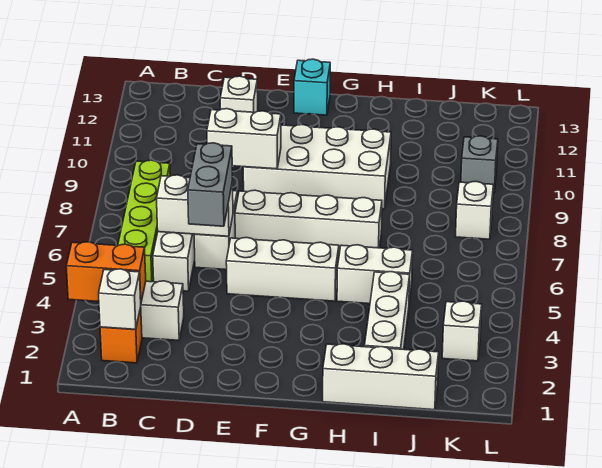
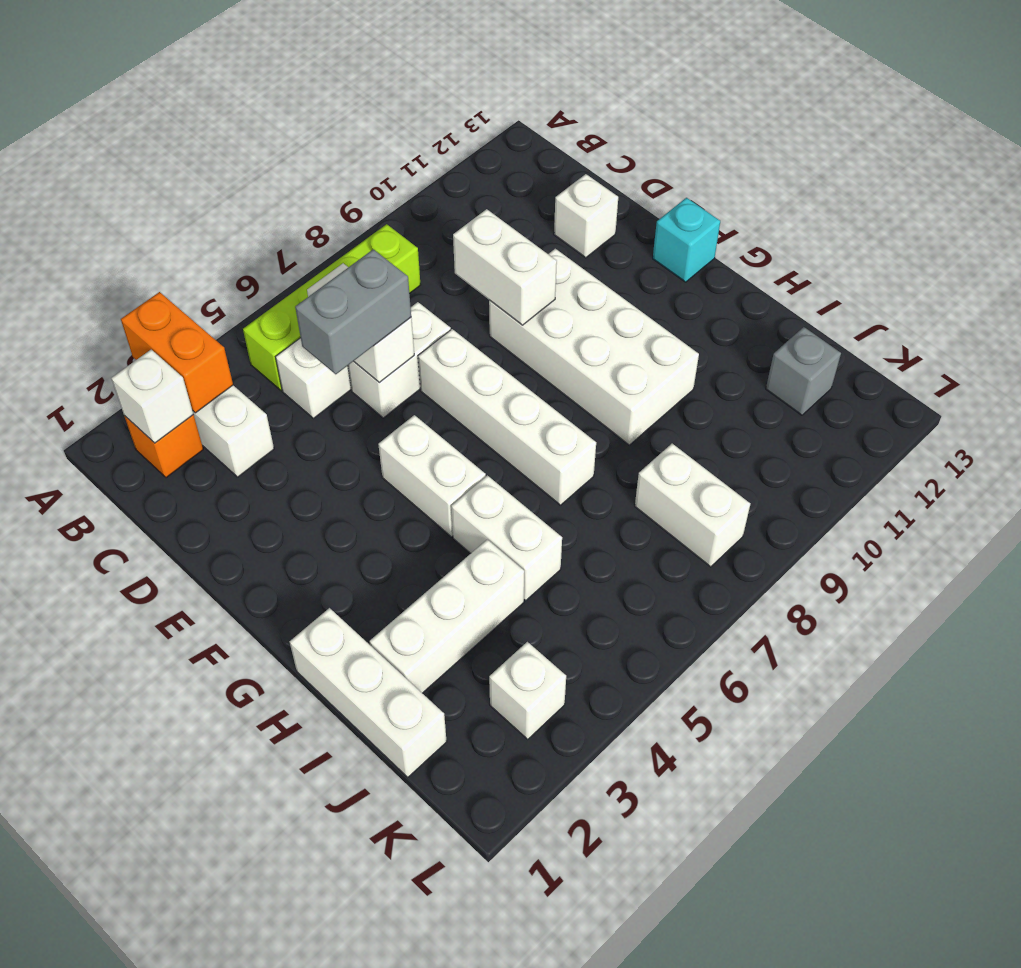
white 1x3 brick [226,238,339,301] -> white 1x2 brick [378,415,486,537]
white 1x1 brick [456,181,493,239] -> white 1x2 brick [635,444,750,567]
grey 1x1 brick [461,136,498,193] -> grey 1x1 brick moved to [766,327,841,415]

